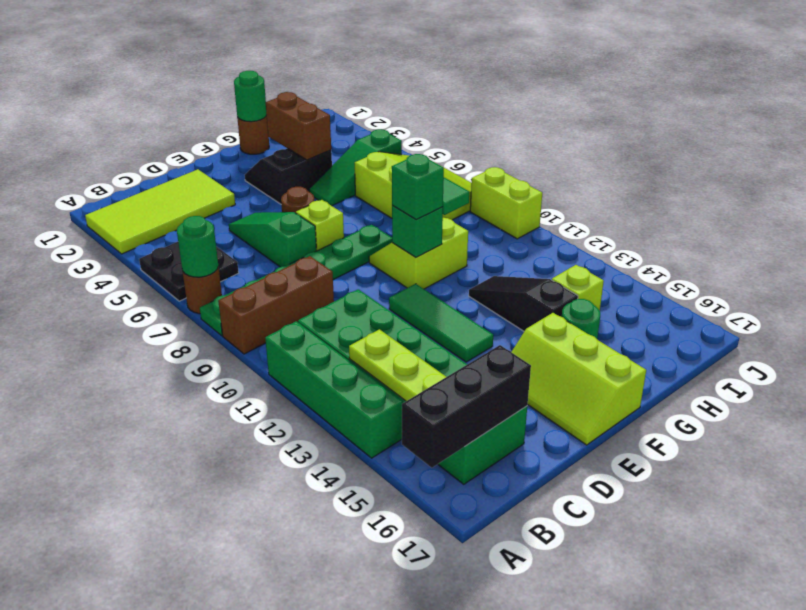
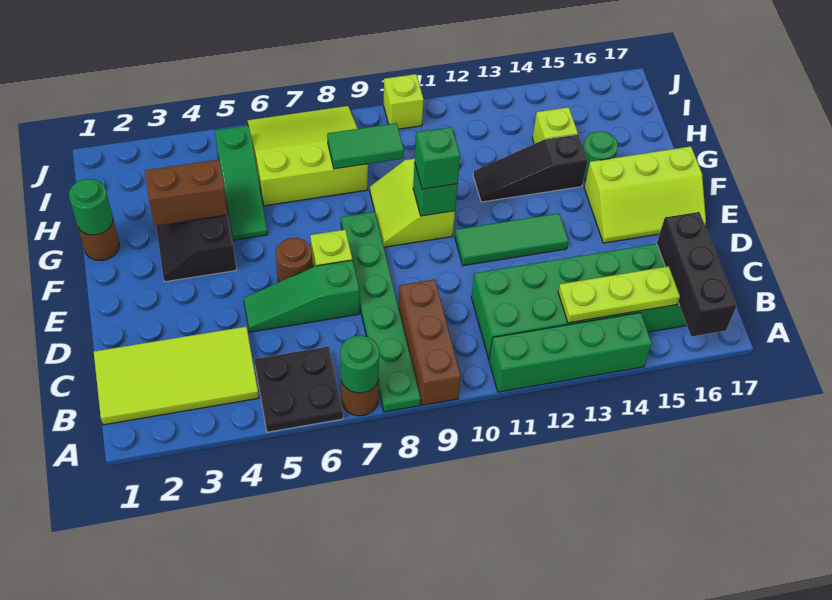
lime 2x4 tile [85,169,235,254] -> lime 2x4 tile turned to [94,327,259,425]
lime 1x2 brick [470,167,542,239] -> lime 1x1 brick [384,74,424,129]

